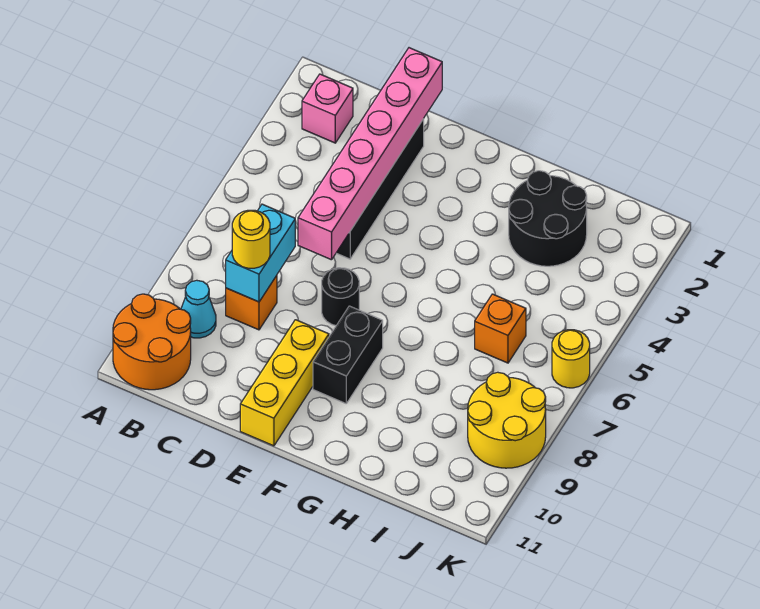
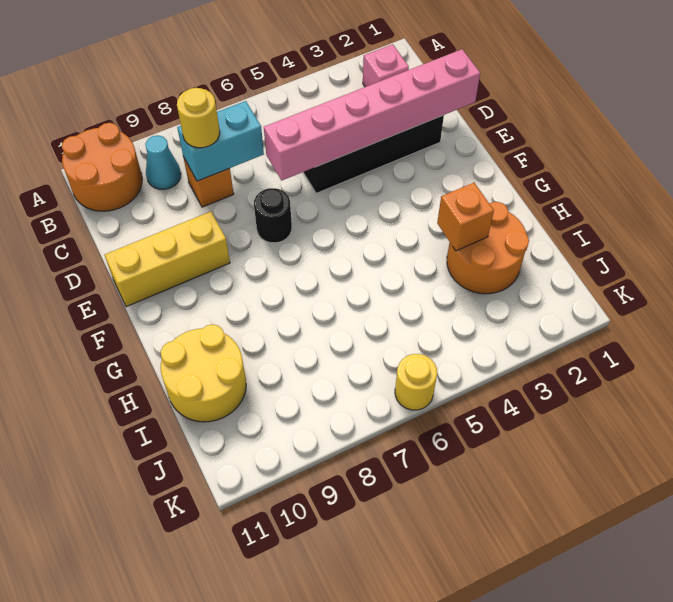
black 1x2 brick [313,306,383,403] -> none
black 2x2 round brick [509,171,587,266] -> orange 2x2 round brick [447,202,529,294]
orange 1x1 brick [475,294,526,363] -> orange 1x1 brick moved to [437,183,494,251]
yellow 2x2 round brick [468,372,546,468] -> yellow 2x2 round brick moved to [161,324,246,422]

